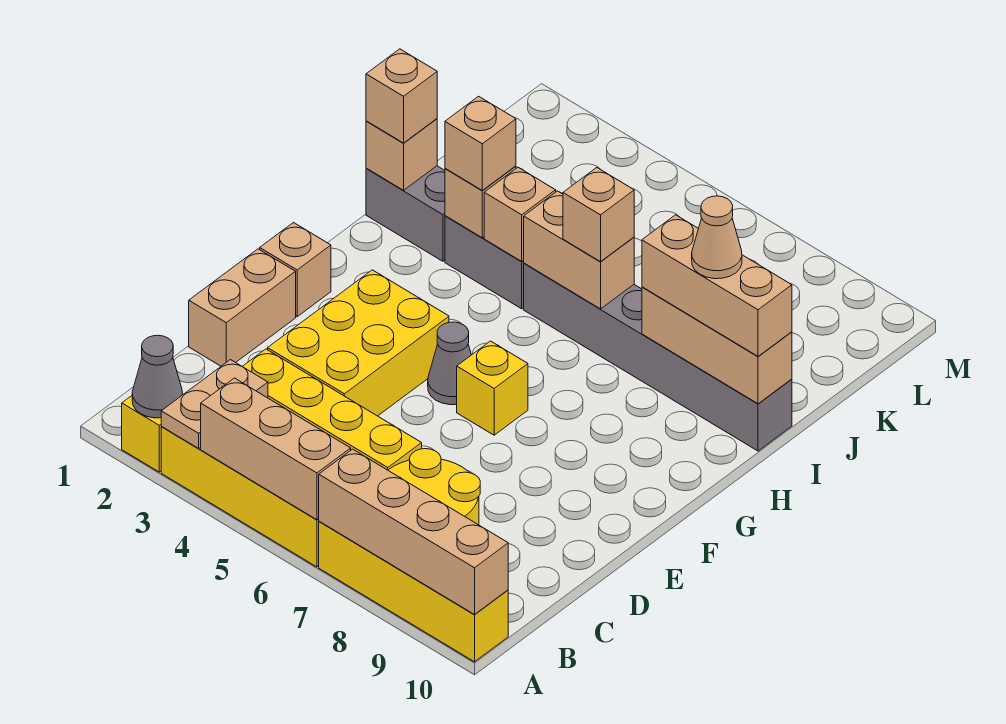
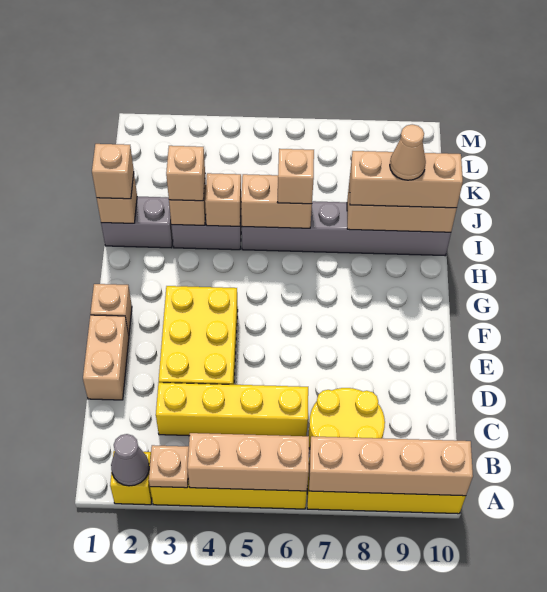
tan 1x2 plate [161,360,268,448] -> tan 1x1 plate [149,445,189,488]
grey 1x1 cone [428,322,471,405] -> none
yellow 1x1 brick [457,341,528,435] -> none

